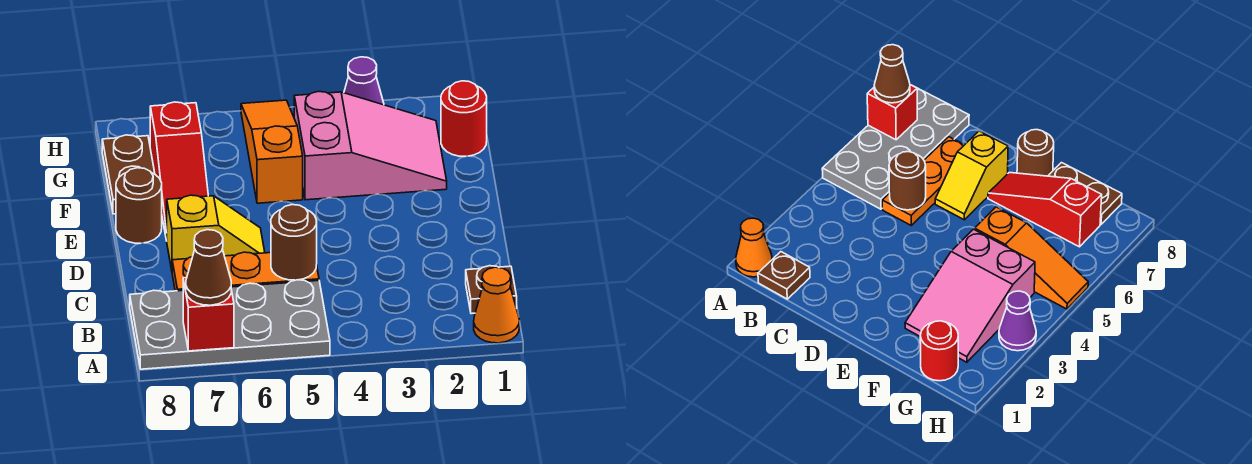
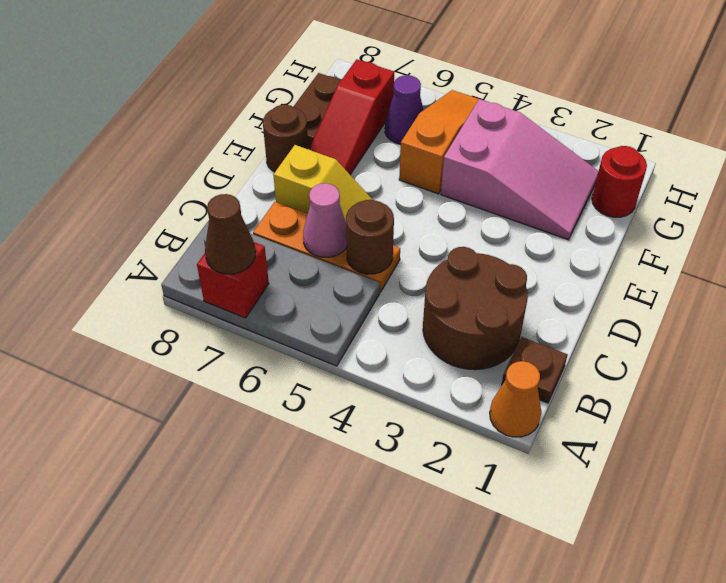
none -> brown 2x2 round brick [423,247,528,370]
none -> pink 1x1 cone [303,183,347,257]
purple 1x1 cone [344,57,384,105] -> purple 1x1 cone moved to [385,75,423,144]

